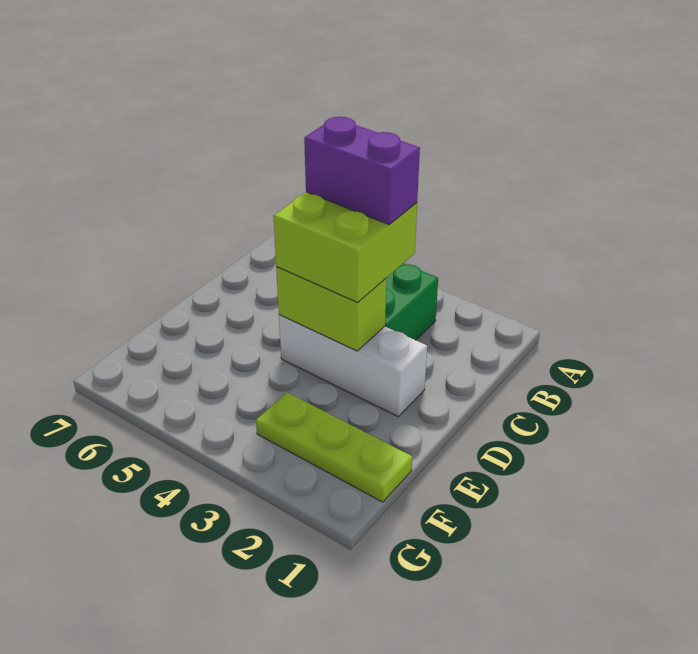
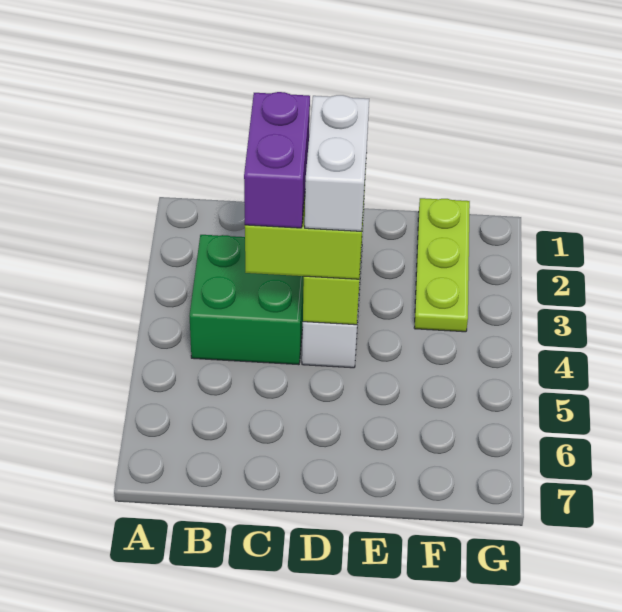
none -> white 1x2 brick [305,95,369,231]

